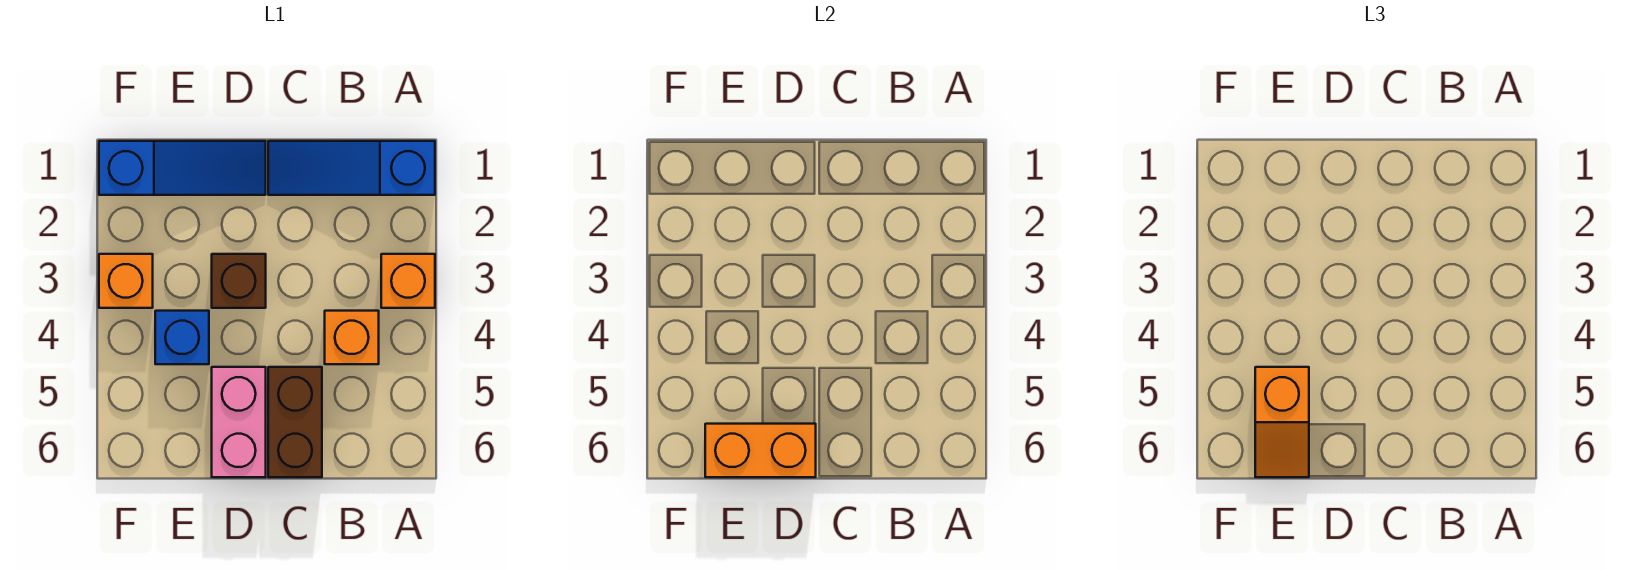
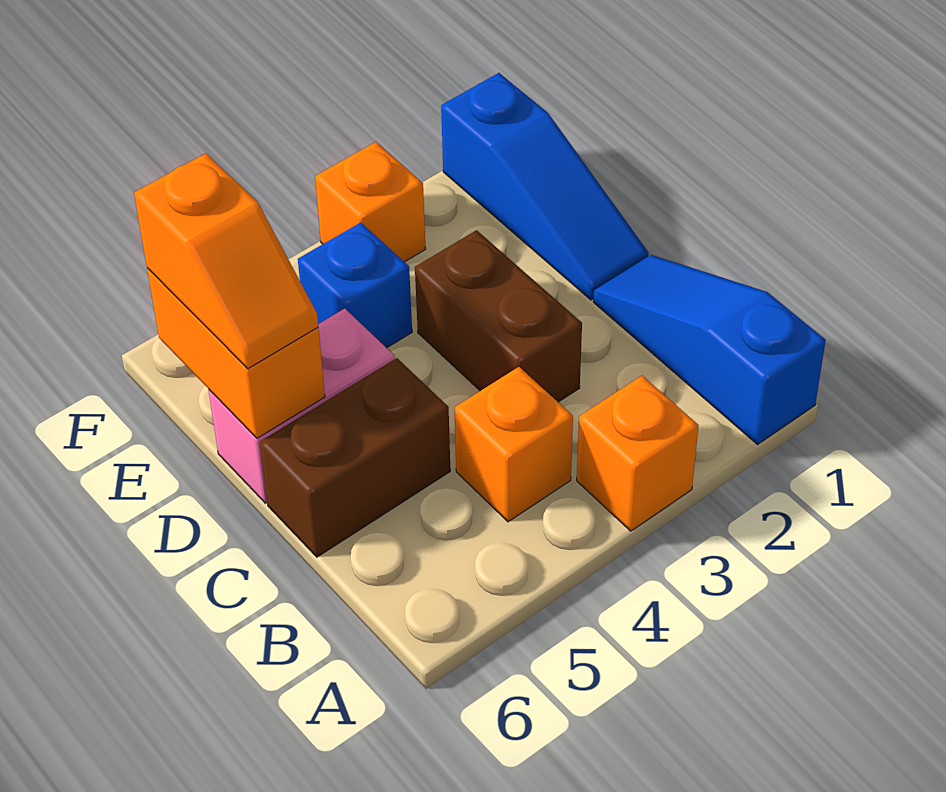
brown 1x1 brick [212,254,266,308] -> brown 1x2 brick [415,230,582,402]
orange 1x2 slope [1255,367,1309,477] -> orange 1x2 slope turned to [134,153,318,369]

